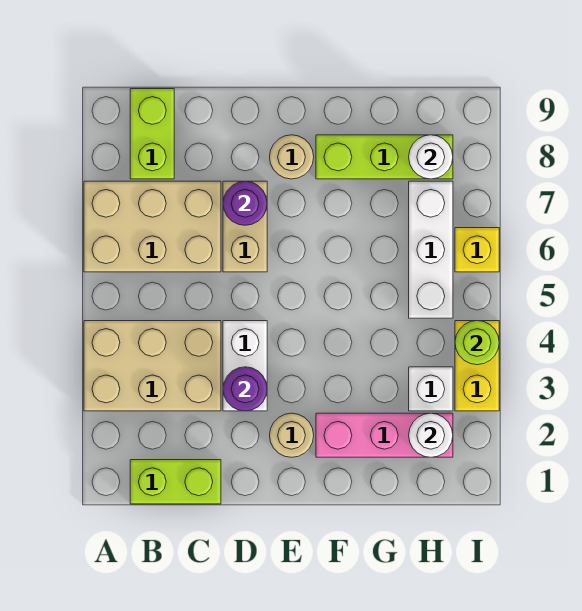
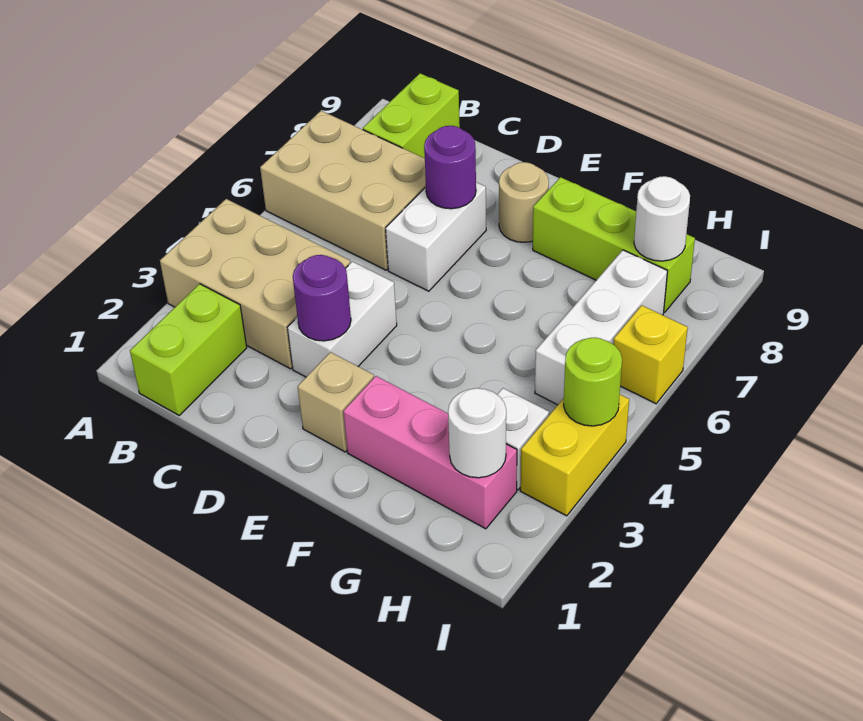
lime 1x2 brick [130,460,221,504] -> lime 1x2 brick turned to [130,284,247,415]
tan 1x2 brick [223,181,267,272] -> white 1x2 brick [386,182,486,291]
tan 1x1 round brick [270,413,314,457] -> tan 1x1 brick [298,352,374,452]

